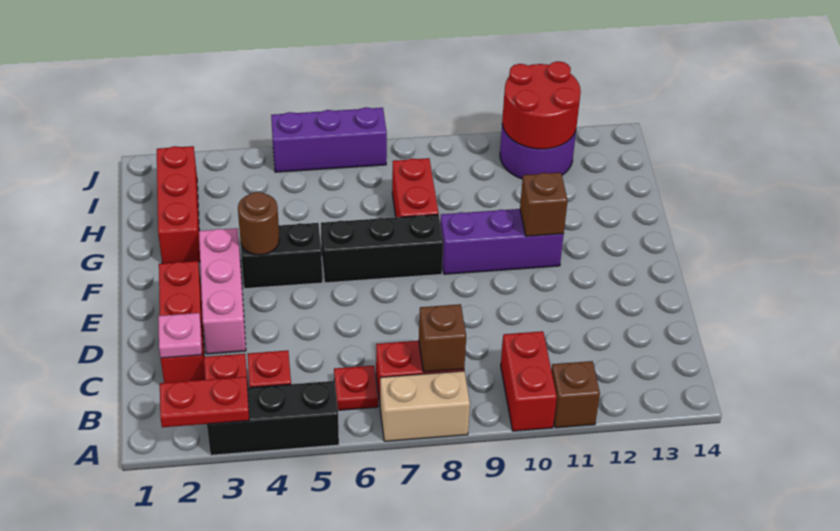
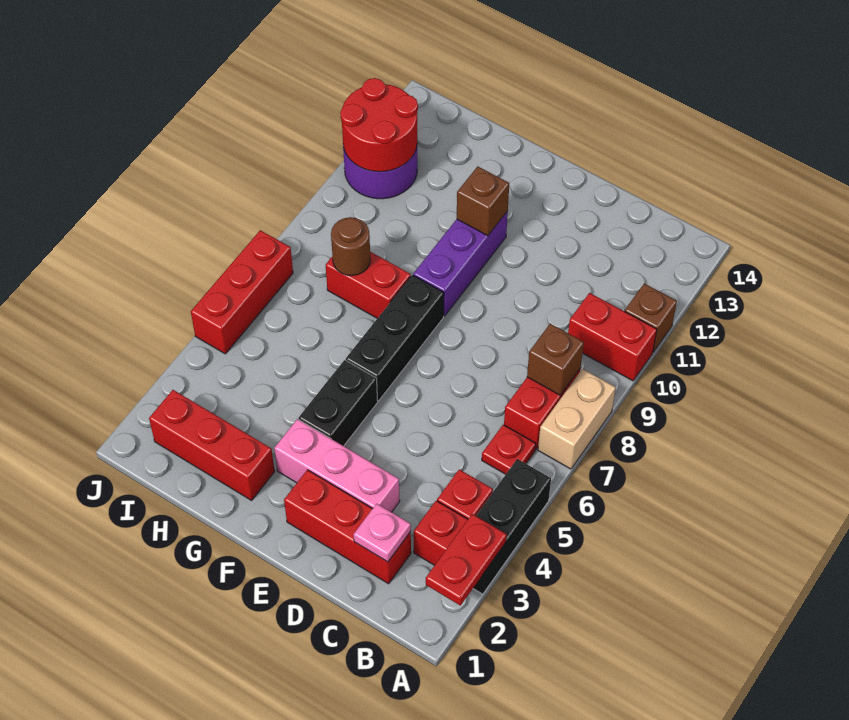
brown 1x1 round brick [238,192,279,255] -> brown 1x1 round brick moved to [331,217,370,276]
purple 1x3 brick [271,107,387,172] -> red 1x3 brick [191,230,293,354]

